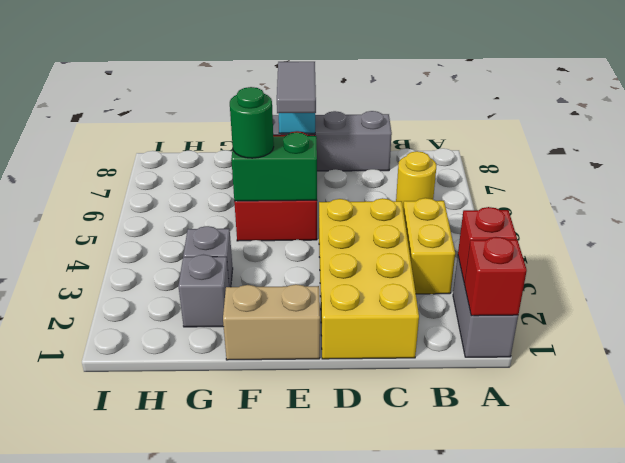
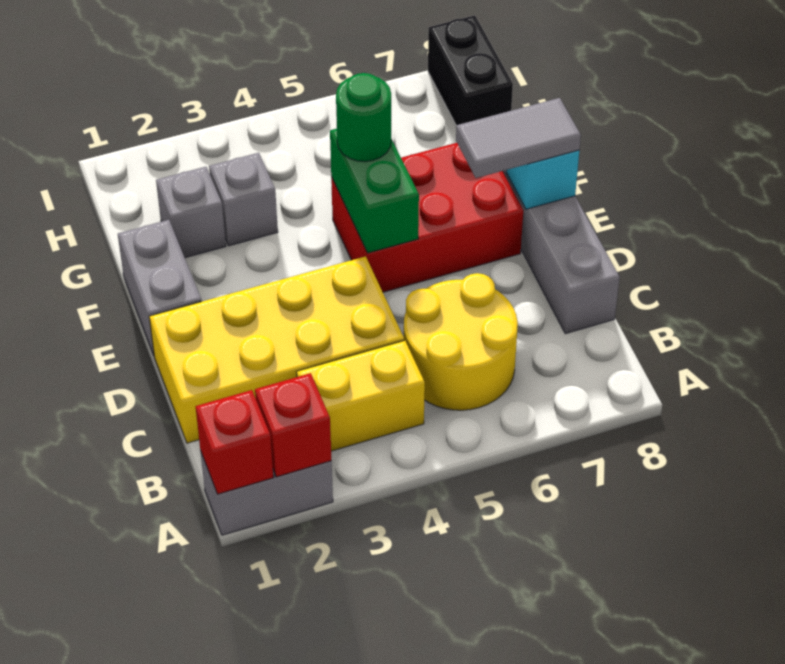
yellow 1x1 round brick [396,151,437,207] -> yellow 2x2 round brick [404,273,518,410]
tan 1x2 brick [223,284,320,360] -> grey 1x2 brick [118,220,202,355]
none -> black 1x2 brick [428,15,513,125]

